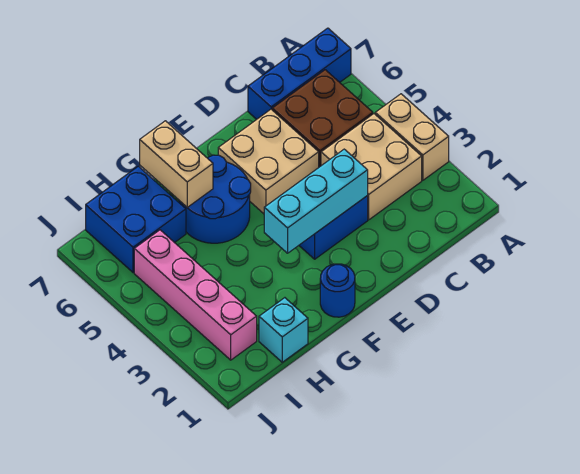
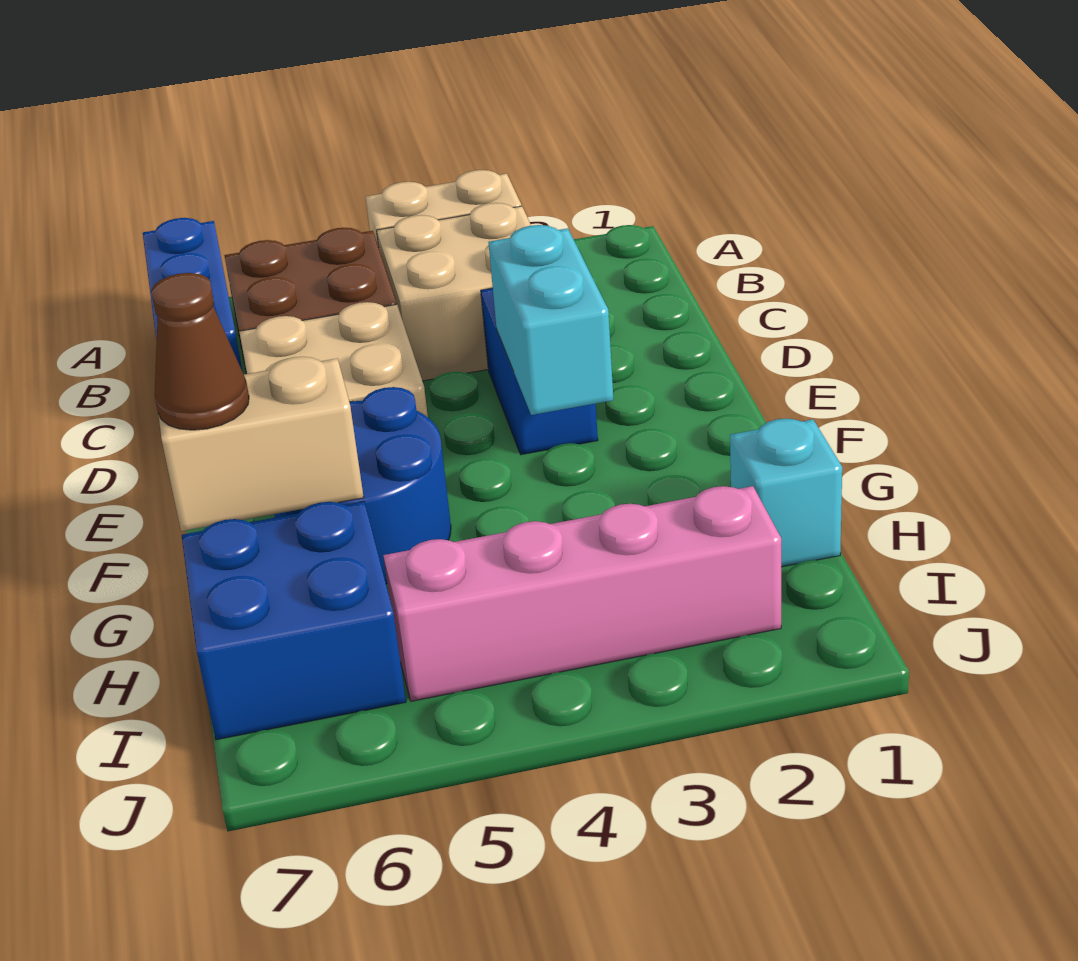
cyan 1x3 brick [264,149,368,253] -> cyan 1x2 brick [488,225,613,415]
blue 1x1 round brick [320,264,355,317] -> none
none -> brown 1x1 cone [151,273,249,430]

